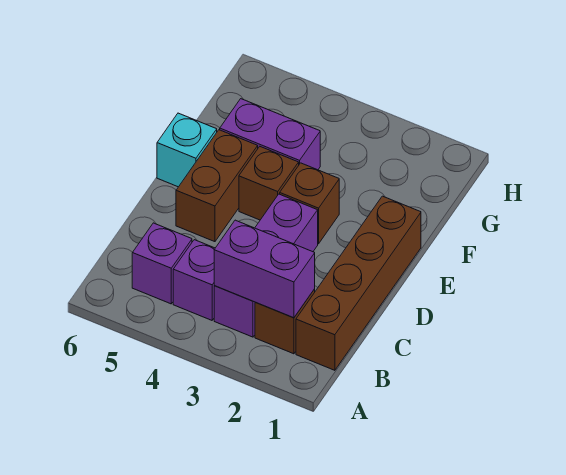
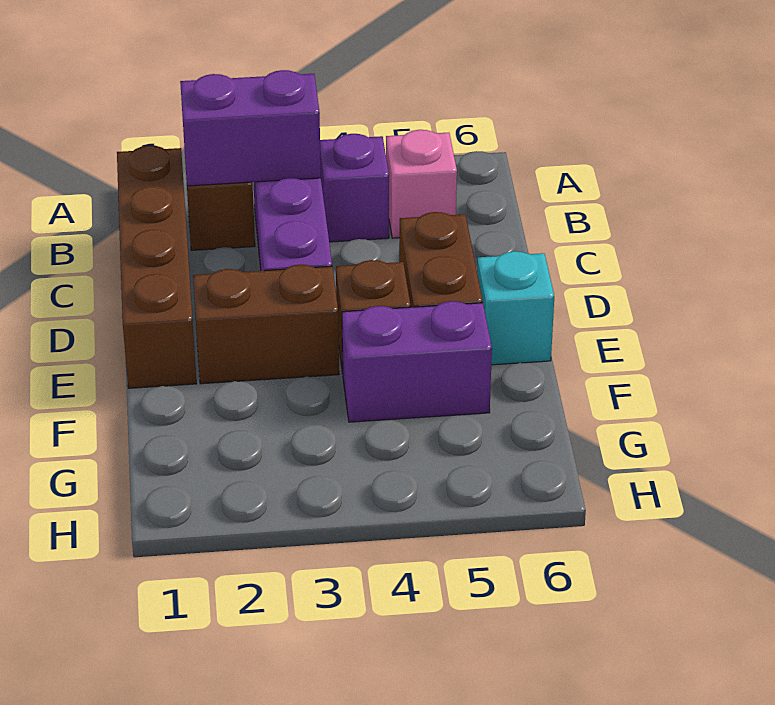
purple 1x1 brick [132,223,192,304] -> pink 1x1 brick [386,130,457,238]
brown 1x1 brick [280,163,339,244] -> brown 1x2 brick [193,265,339,384]

